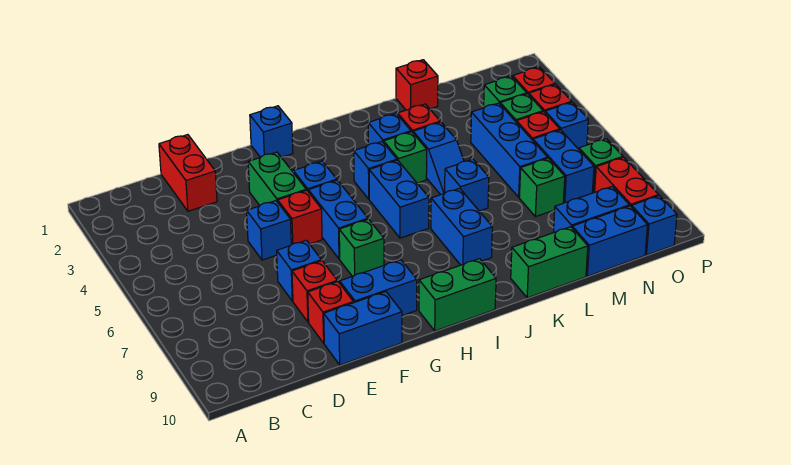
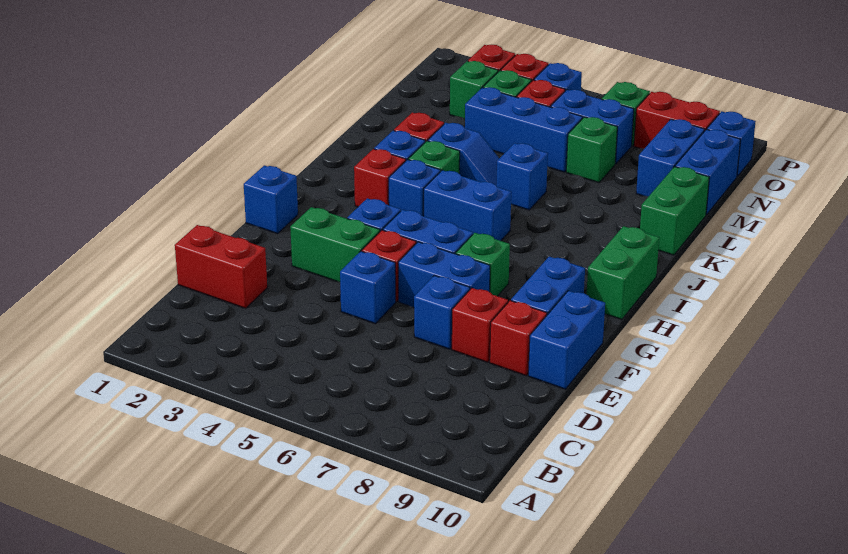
blue 1x2 brick [431,188,492,265] -> blue 1x2 brick moved to [398,242,490,308]
red 1x1 brick [396,60,438,110] -> red 1x1 brick moved to [354,149,406,207]

